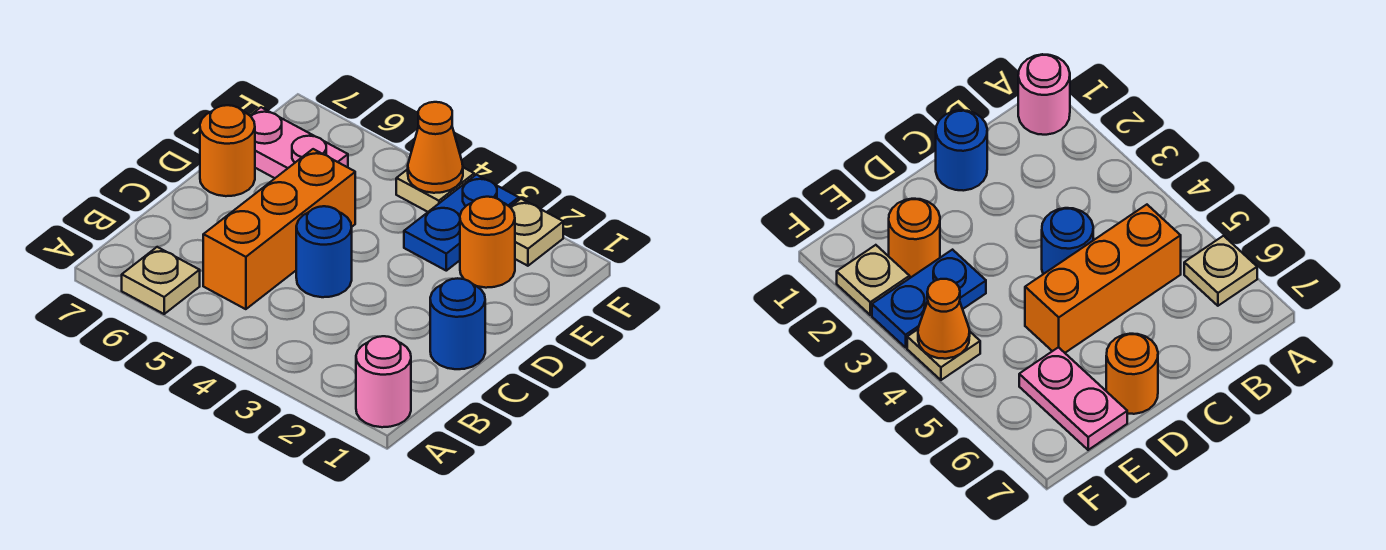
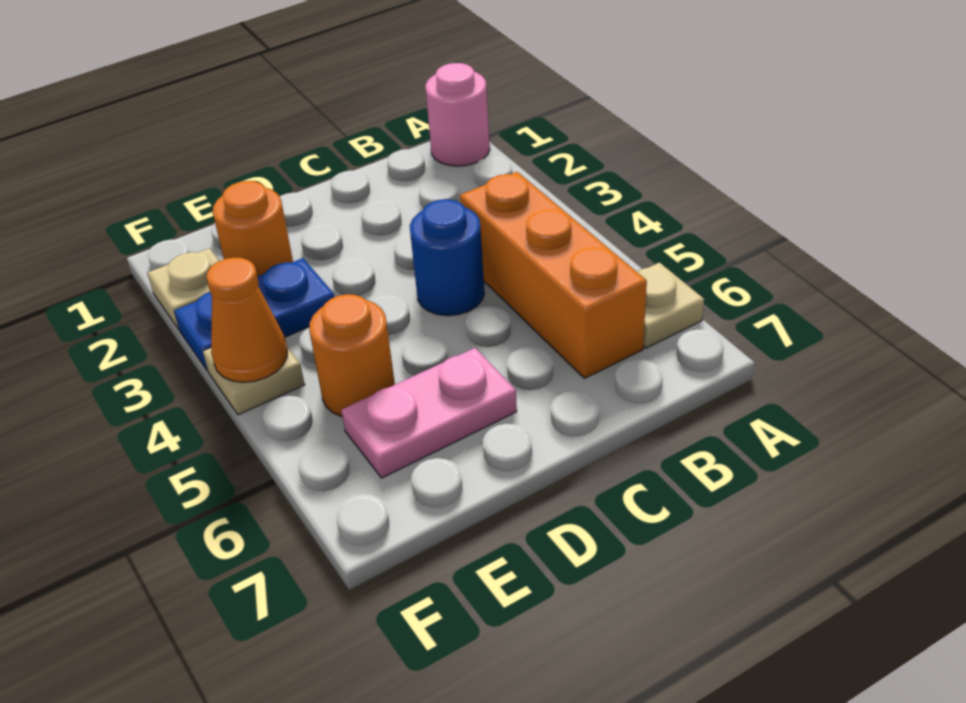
orange 1x3 brick [203,149,355,309] -> orange 1x3 brick turned to [460,172,647,378]
blue 1x1 round brick [430,278,485,369] -> none
orange 1x1 round brick [200,105,255,196] -> orange 1x1 round brick moved to [309,294,395,416]
pink 1x2 plate [250,107,348,178] -> pink 1x2 plate turned to [341,348,517,478]

